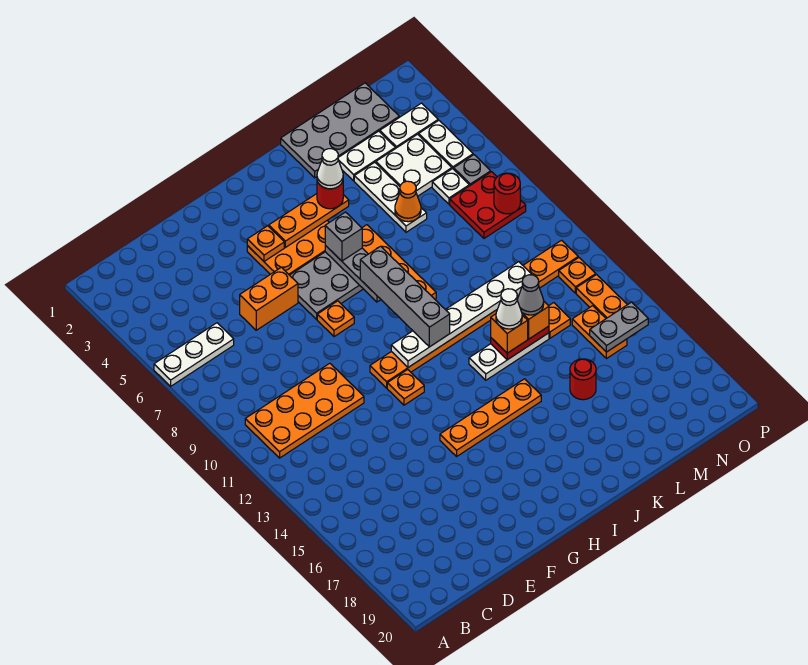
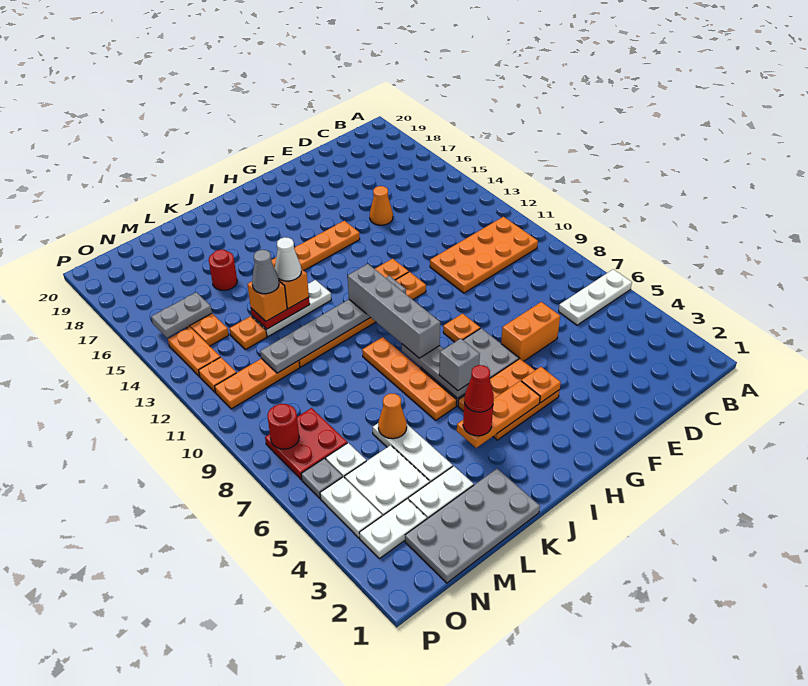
none -> orange 1x1 cone [370,186,393,225]
white 1x6 plate [391,262,532,367] -> grey 1x6 plate [260,276,406,373]
white 1x1 cone [317,149,343,189] -> red 1x1 cone [464,365,494,412]

